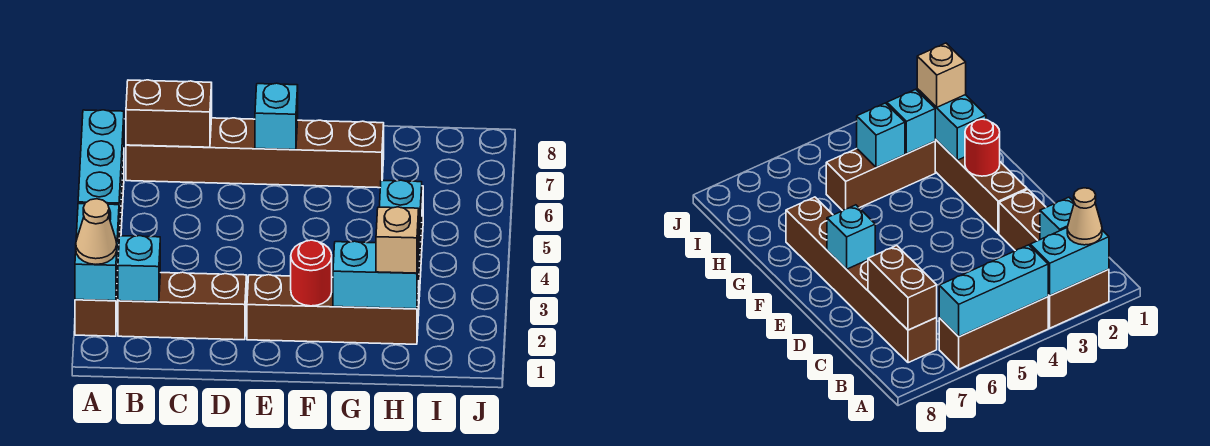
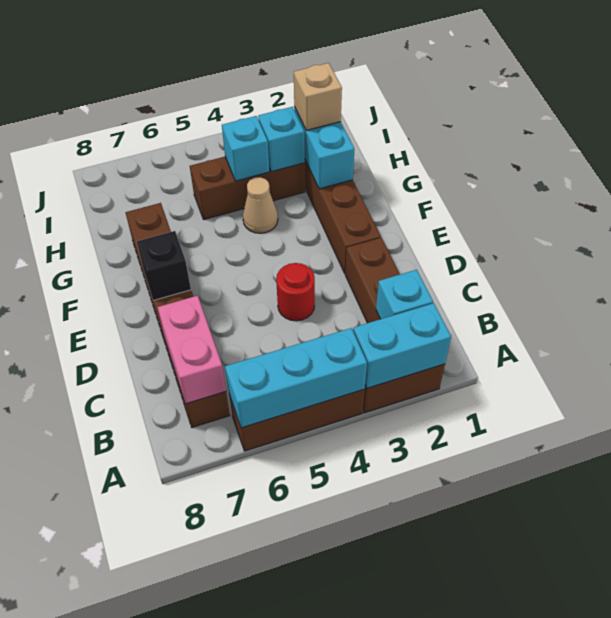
tan 1x1 cone [76,199,117,264] -> tan 1x1 cone moved to [243,177,278,233]
brown 1x2 brick [126,80,212,147] -> pink 1x2 brick [157,296,226,404]
cyan 1x1 brick [255,83,298,150] -> black 1x1 brick [137,231,191,301]
red 1x1 round brick [291,240,332,306] -> red 1x1 round brick moved to [276,263,315,321]

